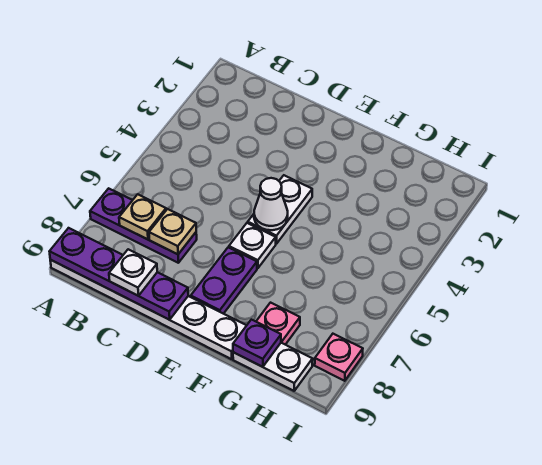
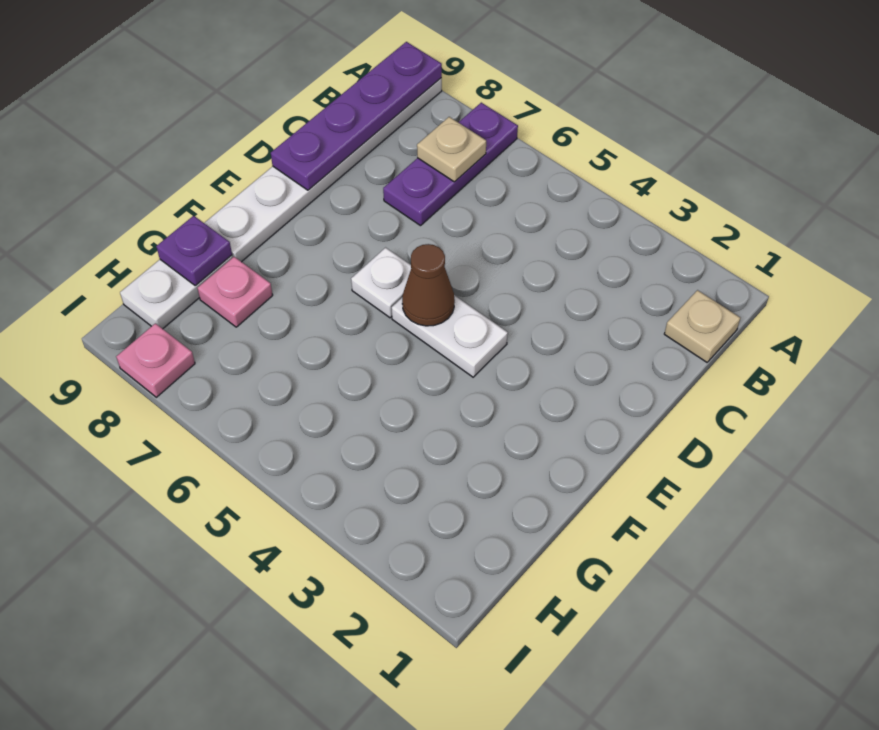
tan 1x1 plate [149,209,196,254] -> tan 1x1 plate moved to [664,290,740,362]
white 1x1 plate [109,249,157,296] -> none
white 1x1 cone [254,178,288,230] -> brown 1x1 cone [402,244,455,326]
purple 1x2 plate [191,247,257,314] -> none

